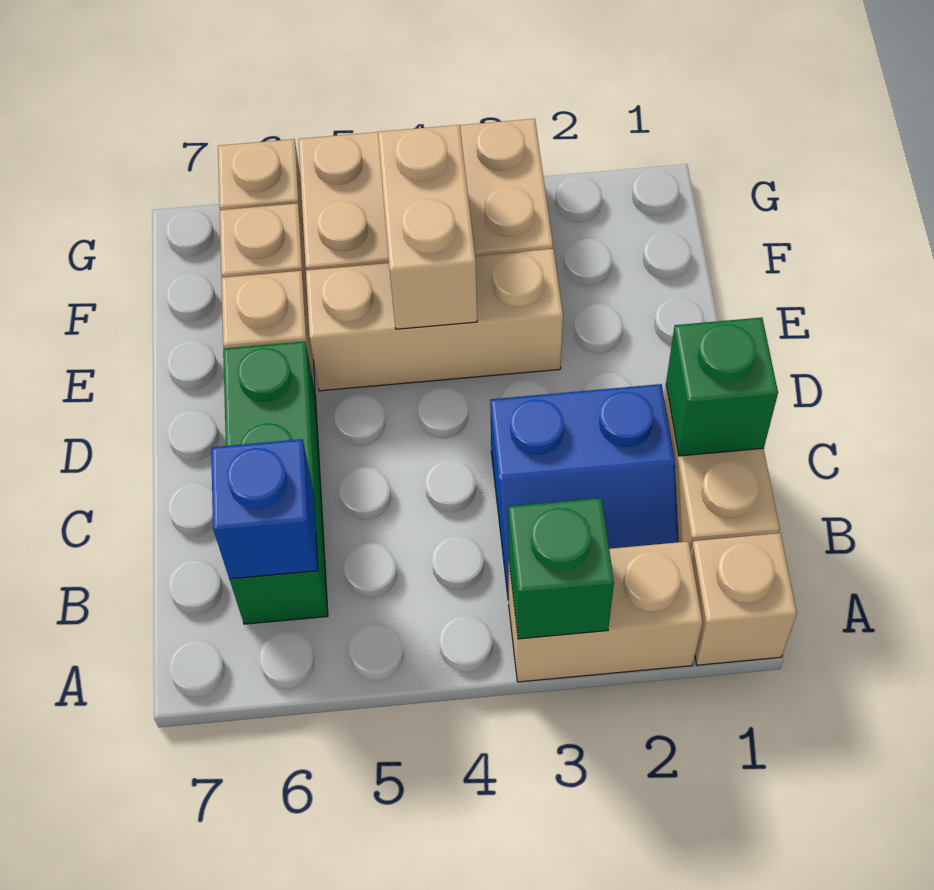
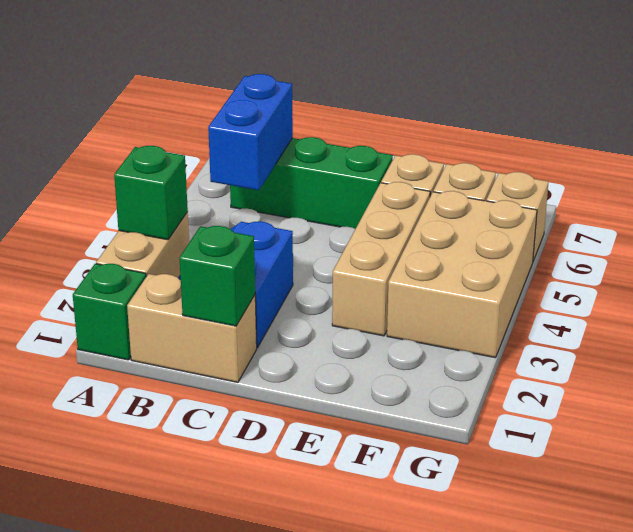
tan 1x1 brick [691,533,797,665] -> green 1x1 brick [73,264,146,360]
blue 1x1 brick [211,439,318,579] -> blue 1x2 brick [208,74,293,190]
tan 1x2 brick [378,125,477,329] -> none

